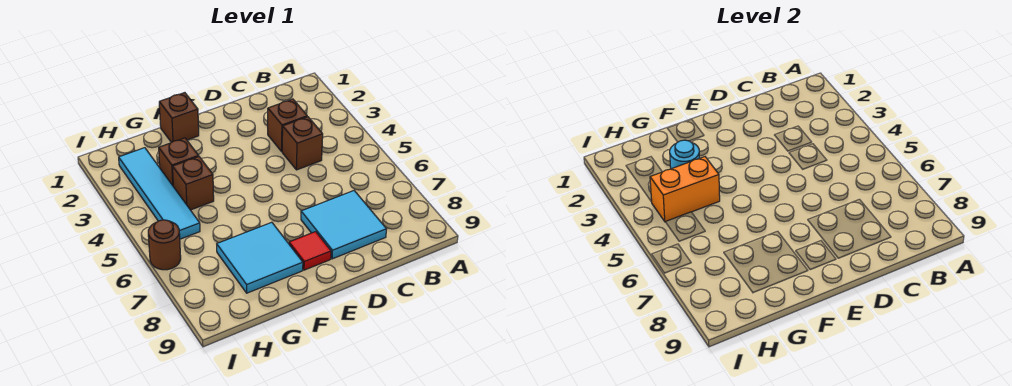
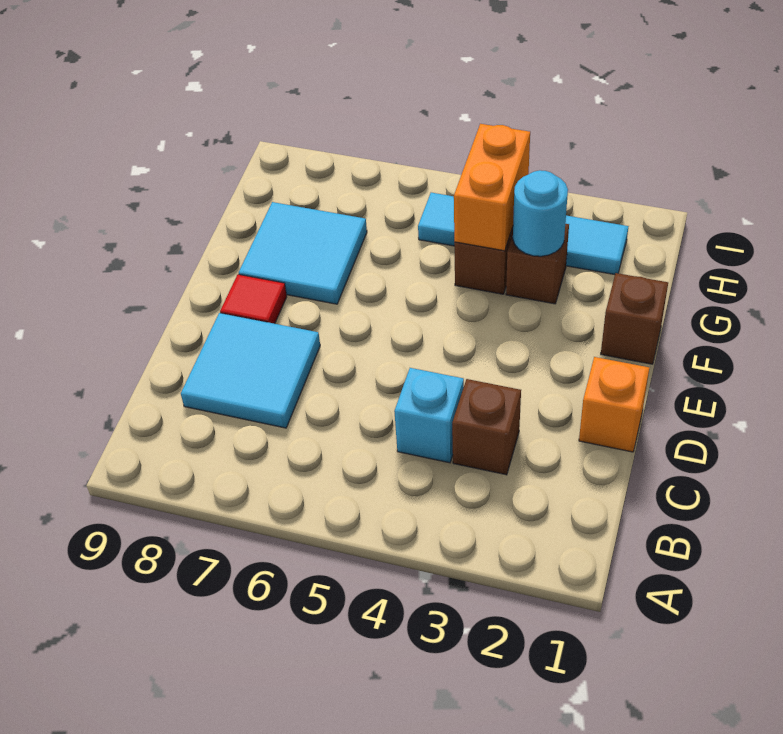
brown 1x1 brick [282,117,323,170] -> cyan 1x1 brick [394,368,464,463]
none -> orange 1x1 brick [579,357,649,452]
brown 1x1 round brick [148,220,181,270] -> none

